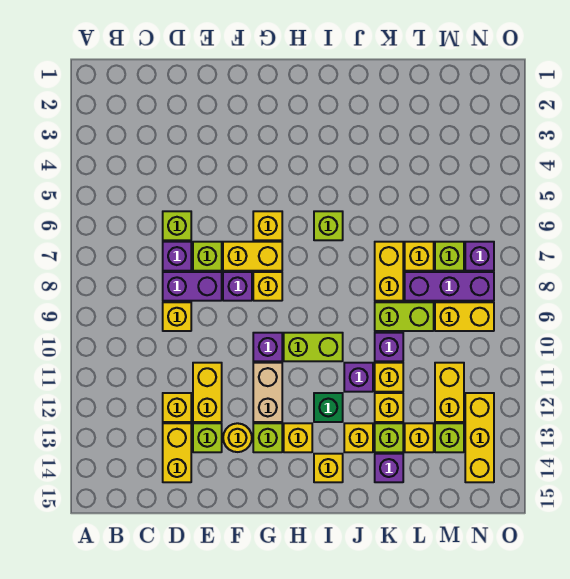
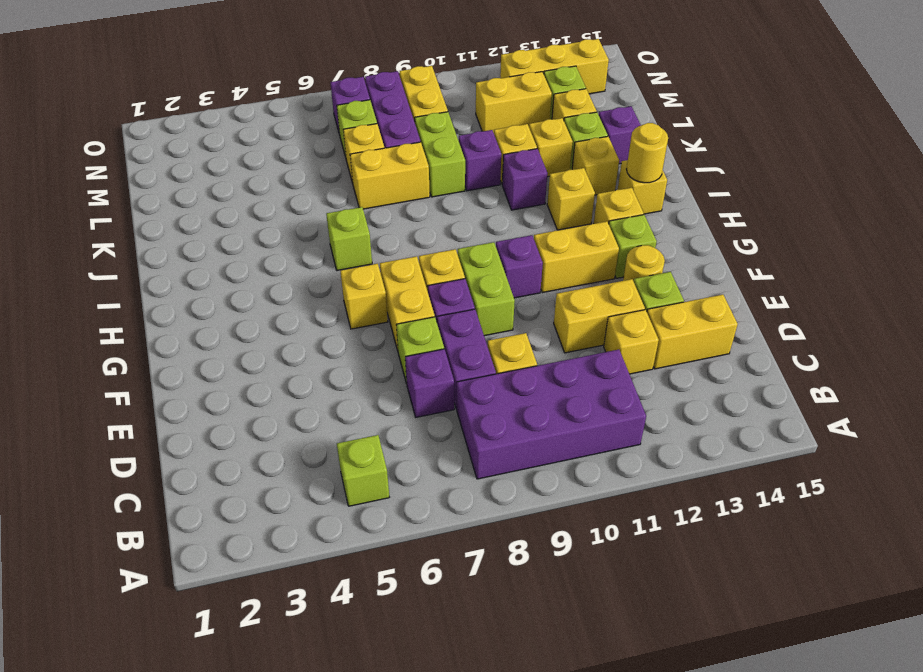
none -> purple 2x4 brick [457,350,646,479]
lime 1x1 brick [163,211,191,240] -> lime 1x1 brick moved to [337,435,389,506]
tan 1x2 brick [253,363,282,422] -> yellow 1x2 brick [534,221,619,293]
lime 1x2 brick [284,333,343,361] -> lime 1x2 brick moved to [458,242,515,336]
green 1x1 brick [314,393,343,422] -> yellow 1x1 brick [547,168,595,230]
none -> yellow 1x1 round brick [627,123,668,183]

